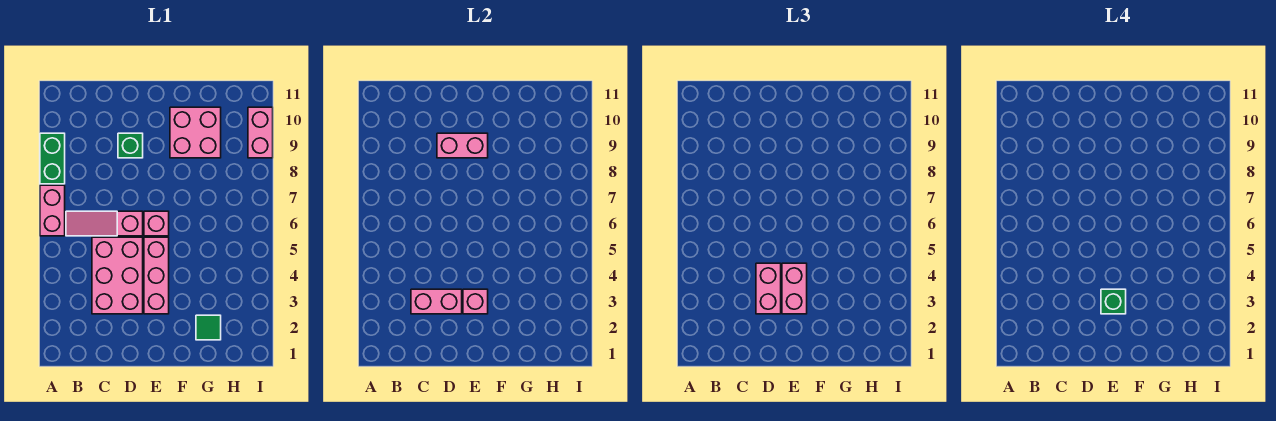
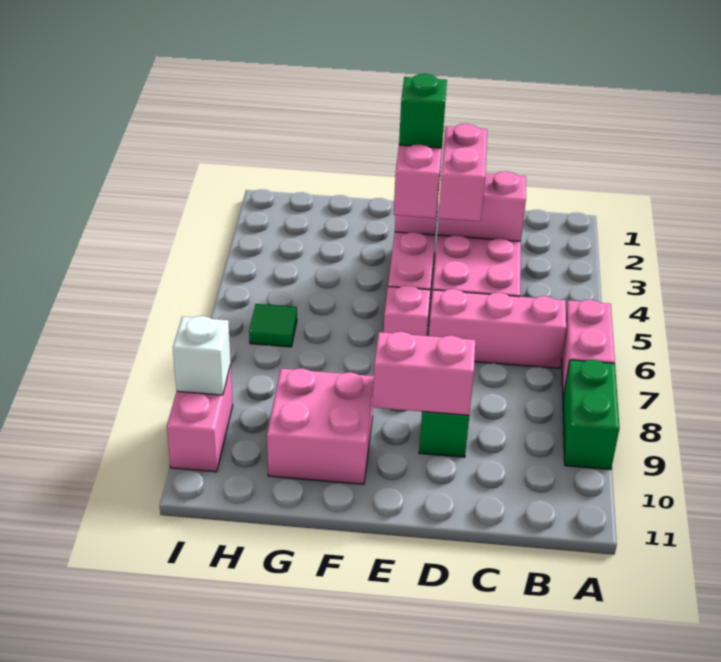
pink 1x3 slope [66,211,143,236] -> pink 1x3 brick [429,289,566,369]
green 1x1 tile [196,315,221,340] -> green 1x1 tile moved to [249,304,297,347]
none -> white 1x1 brick [173,316,231,395]

